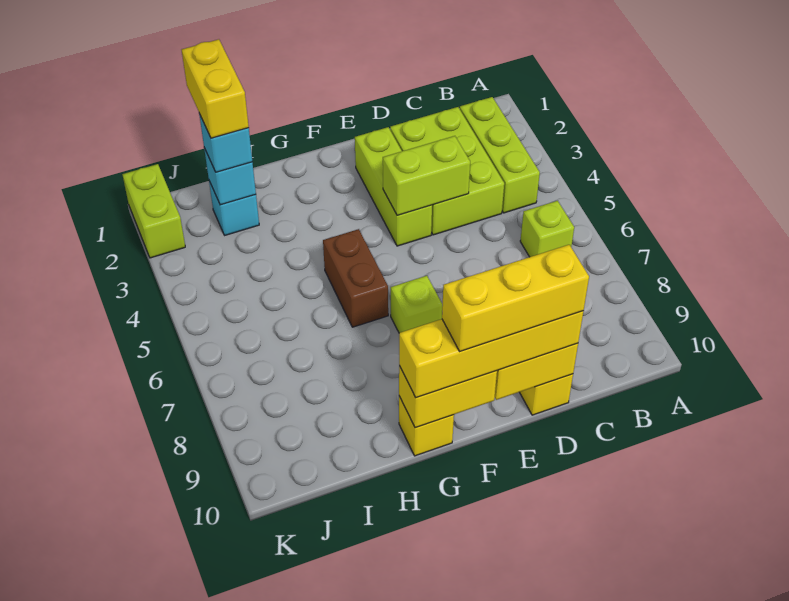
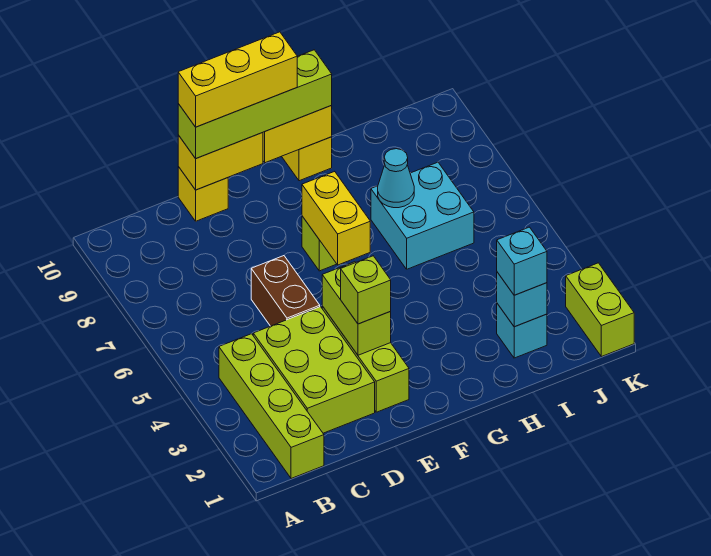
lime 1x3 brick [460,97,540,213] -> lime 1x4 brick [219,334,324,479]
lime 1x1 brick [520,201,574,257] -> lime 1x1 brick moved to [341,256,391,324]
lime 1x2 brick [383,136,470,215] -> lime 1x2 brick turned to [322,262,391,355]
yellow 1x4 brick [399,311,583,398] -> lime 1x4 brick [178,50,332,158]
brown 1x2 brick [323,229,388,327] -> brown 1x2 brick moved to [251,256,320,326]
none -> cyan 2x2 brick [371,162,474,269]
none -> cyan 1x1 cone [378,149,414,208]
yellow 1x2 brick [182,39,249,138] -> yellow 1x2 brick moved to [302,171,370,265]

